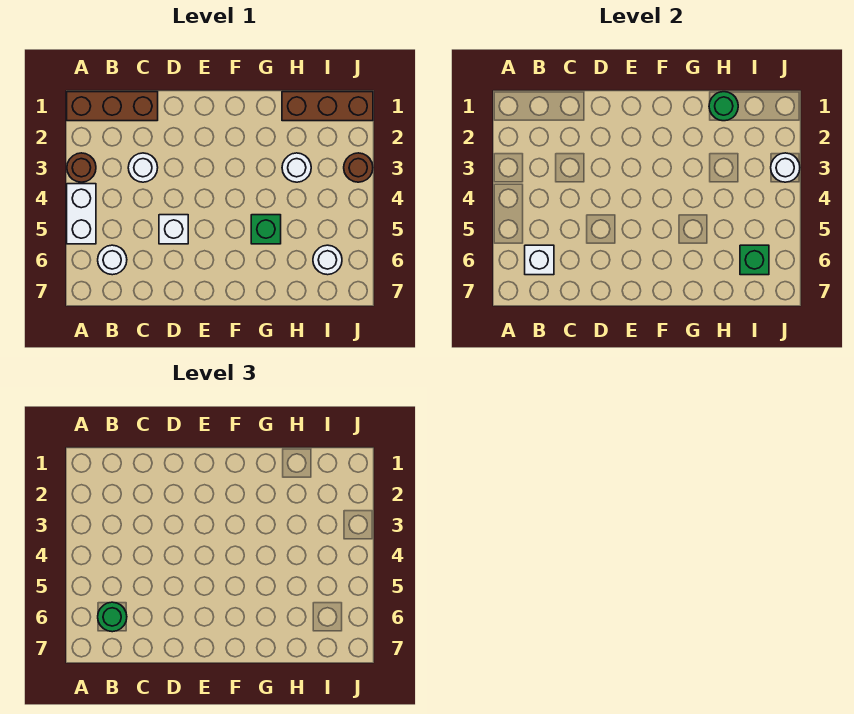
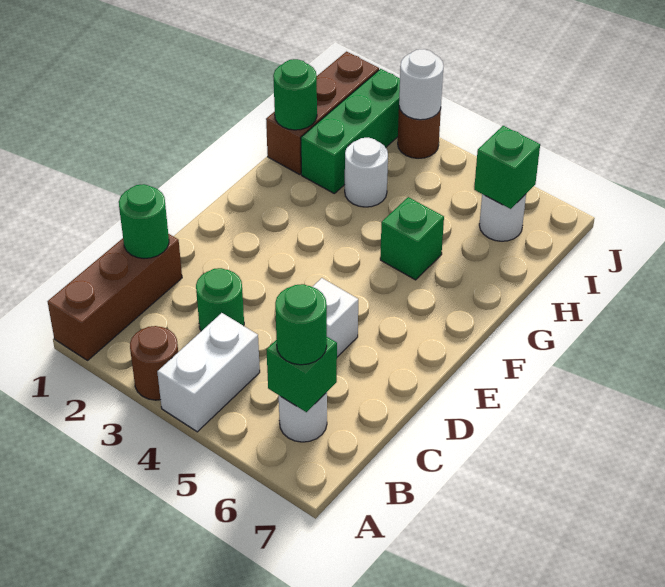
white 1x2 brick [67,184,96,244] -> white 1x2 brick turned to [157,313,260,432]
white 1x1 brick [525,245,554,275] -> green 1x1 brick [266,337,337,412]
none -> green 1x1 round brick [119,184,169,259]
white 1x1 round brick [128,153,158,182] -> green 1x1 round brick [196,268,244,331]
none -> green 1x3 brick [301,69,400,193]

